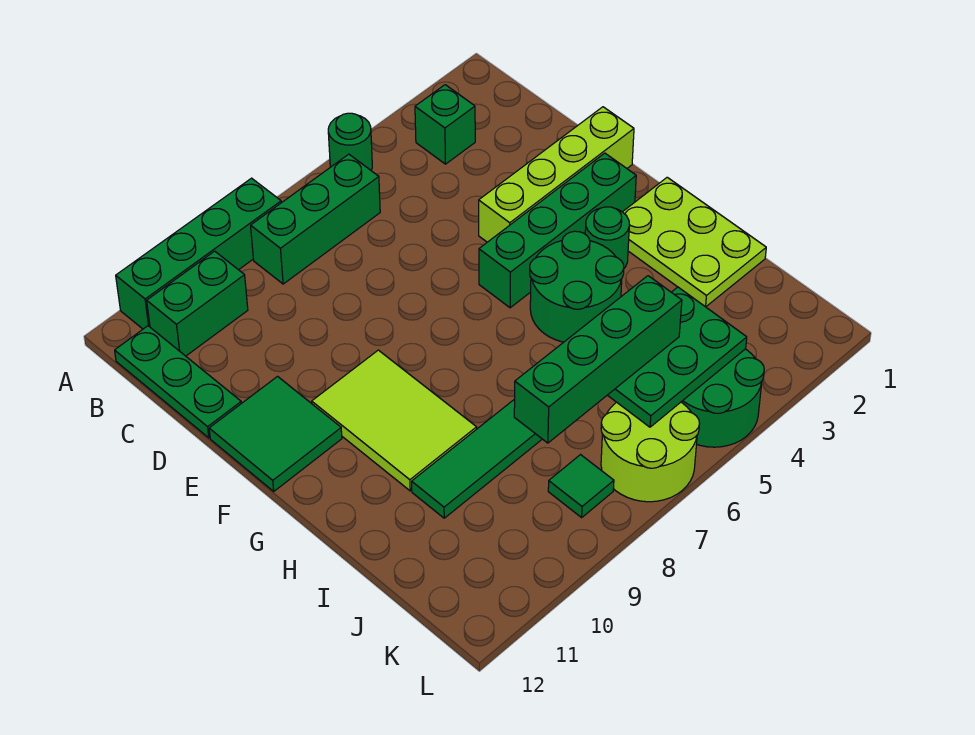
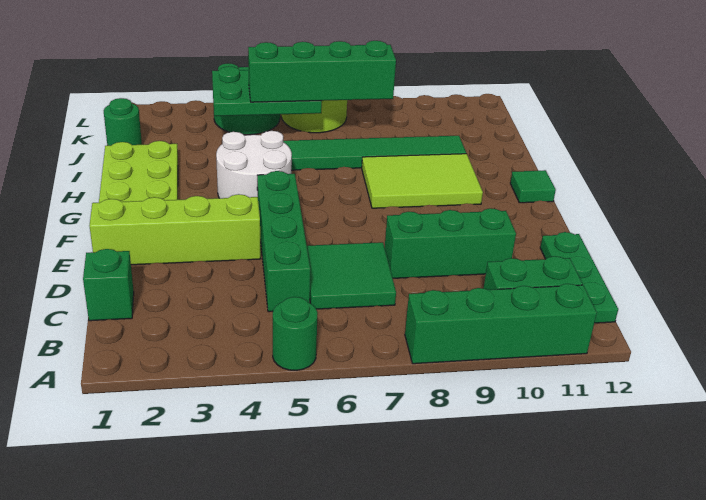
green 1x1 brick [415,85,475,164] -> green 1x1 brick moved to [83,249,134,321]
green 1x3 brick [251,154,380,284] -> green 1x3 brick moved to [385,208,516,278]
green 2x2 tile [209,377,342,491] -> green 2x2 tile moved to [307,242,396,309]
green 1x4 brick [479,153,636,308] -> green 1x4 brick turned to [257,171,310,312]
lime 2x3 tile [312,350,477,491] -> lime 2x3 tile turned to [362,154,483,208]
green 1x1 round brick [585,207,629,268] -> green 1x1 round brick moved to [104,98,142,146]
green 2x2 round brick [530,231,624,342] -> white 2x2 round brick [216,131,292,198]
green 1x1 tile [548,455,614,517] -> green 1x1 tile moved to [510,170,556,203]

